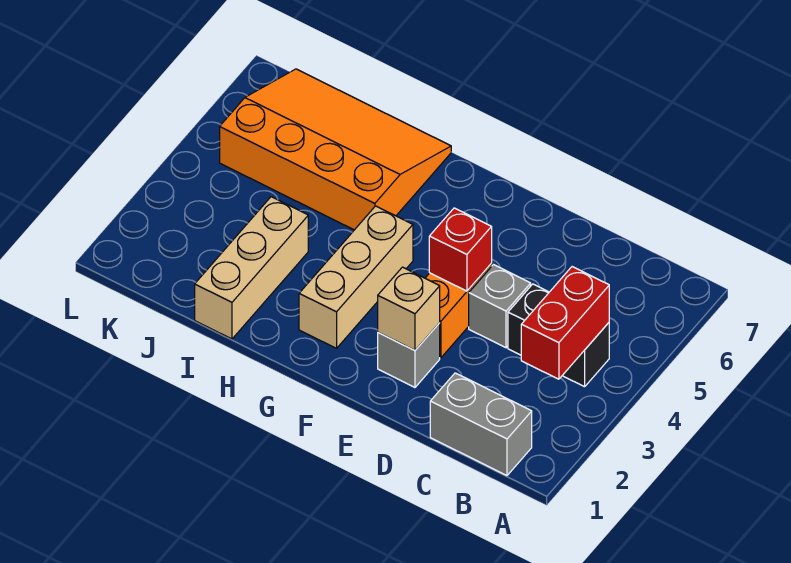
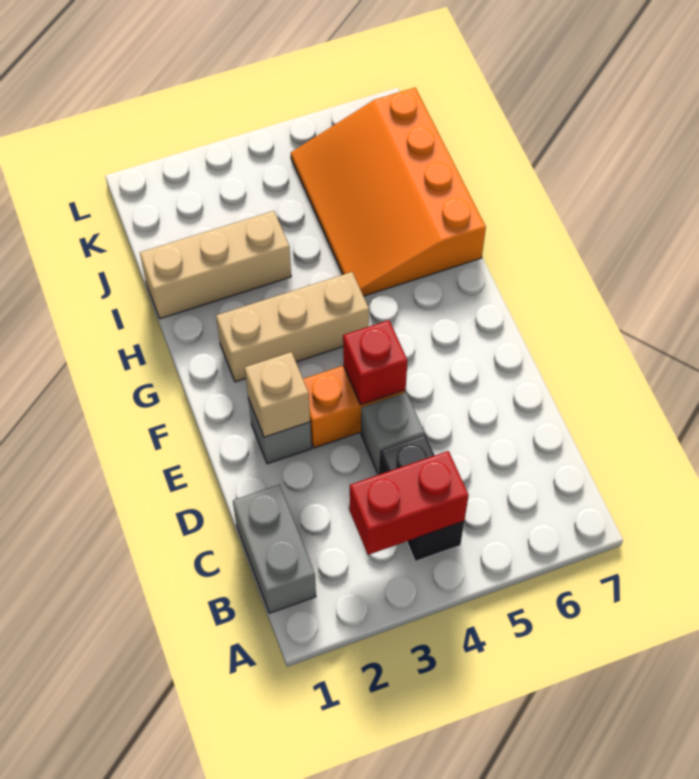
orange 3x4 slope [220,69,451,230] -> orange 3x4 slope turned to [291,88,486,296]

